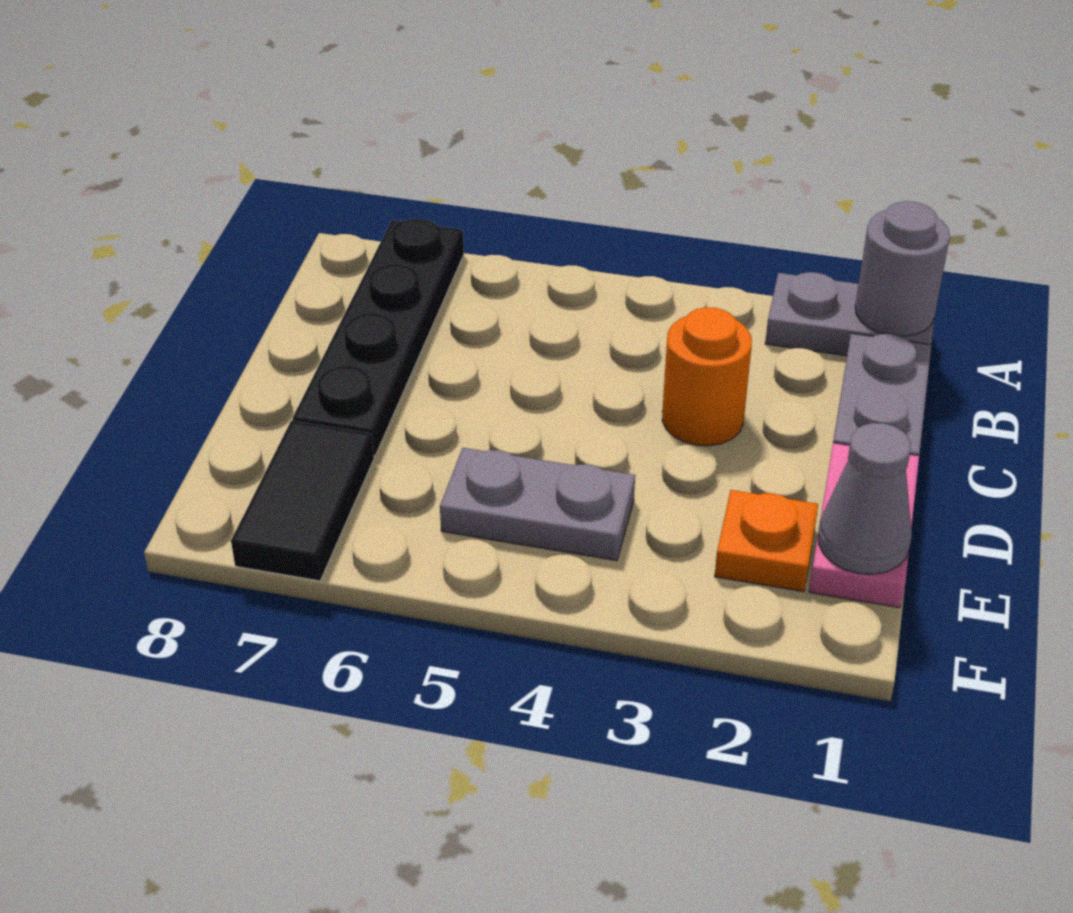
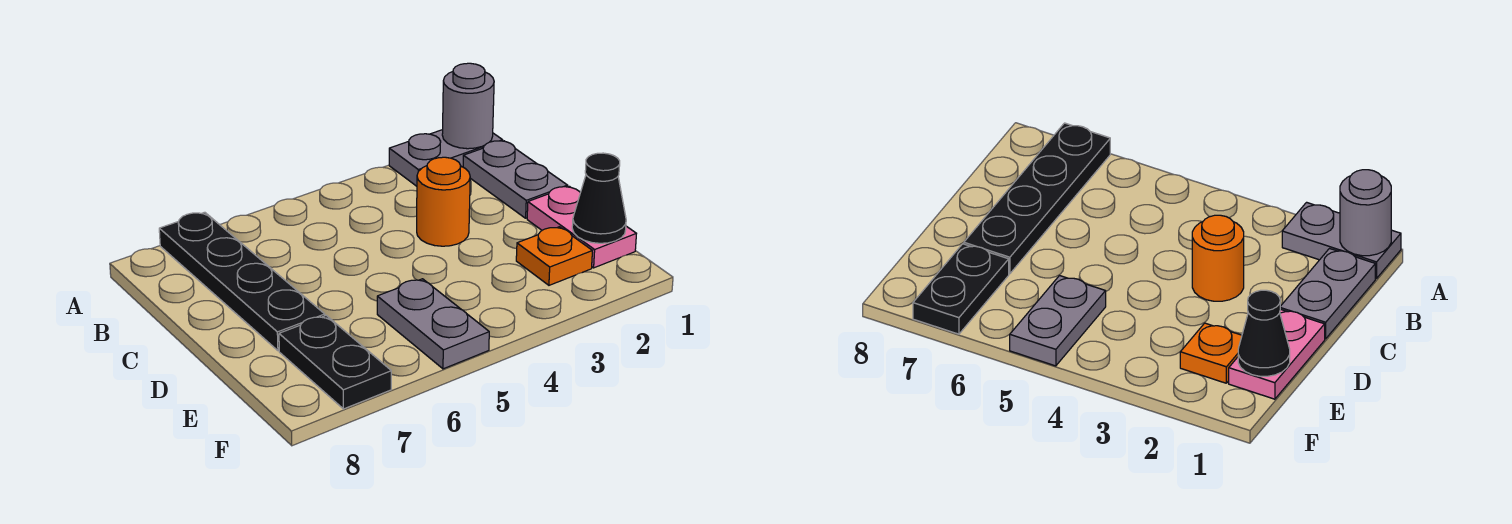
grey 1x1 cone [818,423,912,574] -> black 1x1 cone [572,153,626,243]
grey 1x2 plate [440,448,635,561] -> grey 1x2 plate turned to [377,279,489,369]
black 1x2 tile [231,421,374,581] -> black 1x2 plate [279,316,391,409]

